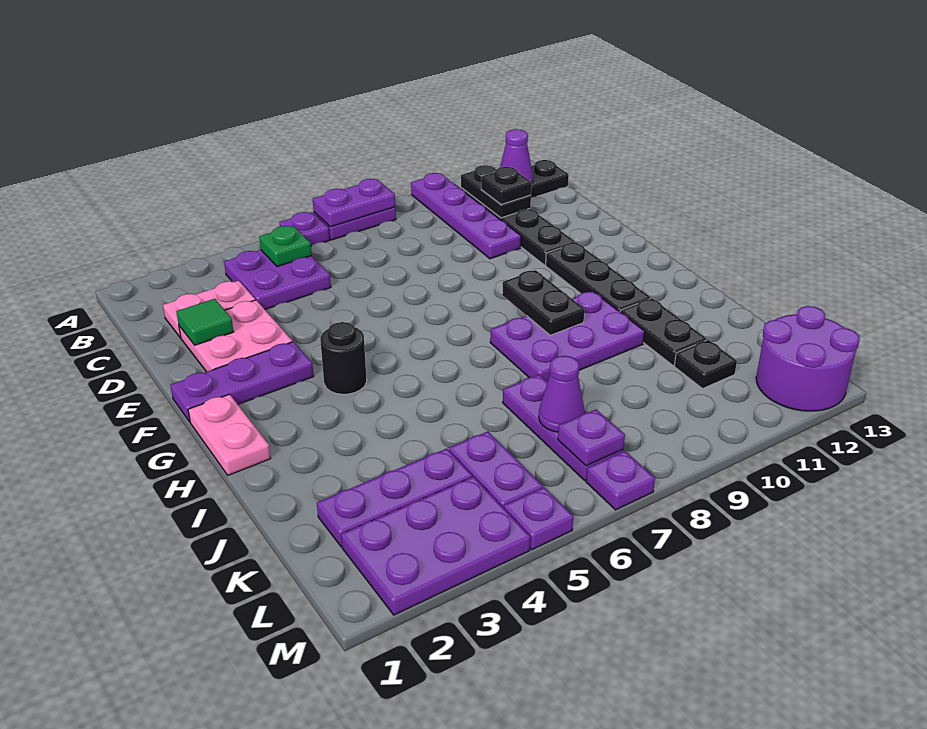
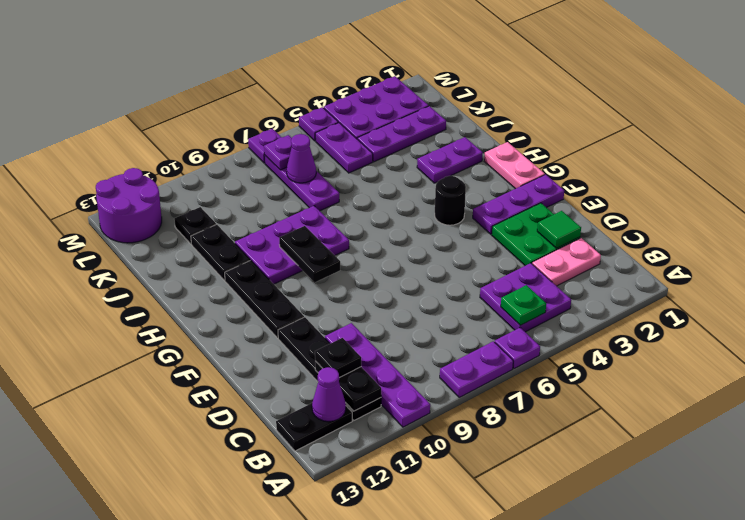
purple 1x2 plate [313,179,395,227] -> purple 1x2 plate moved to [417,137,483,183]
pink 2x2 plate [179,300,292,372] -> green 2x2 plate [492,203,580,266]

